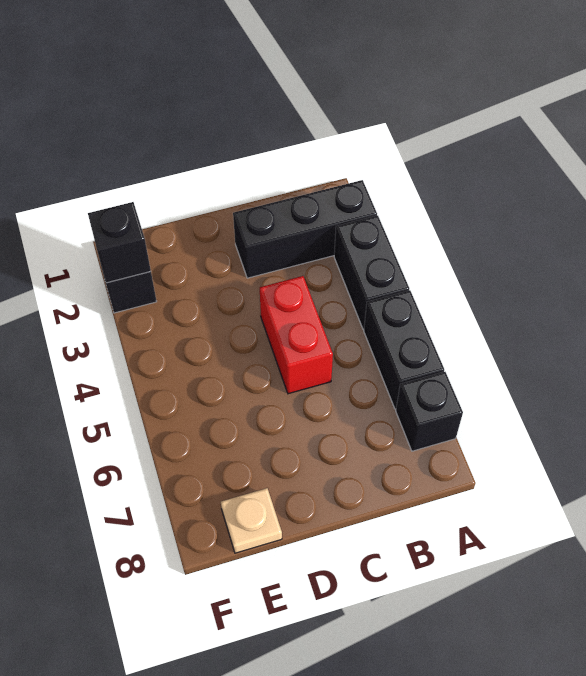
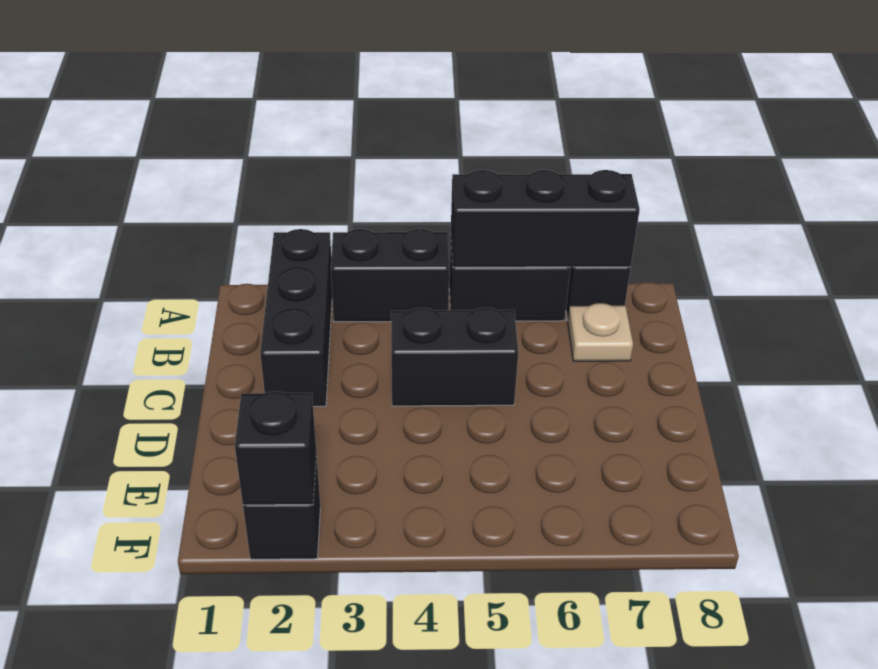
none -> black 1x3 brick [451,170,640,267]
red 1x2 brick [260,276,333,394] -> black 1x2 brick [391,308,518,406]
tan 1x1 plate [221,488,282,553] -> tan 1x1 plate moved to [568,303,633,361]

